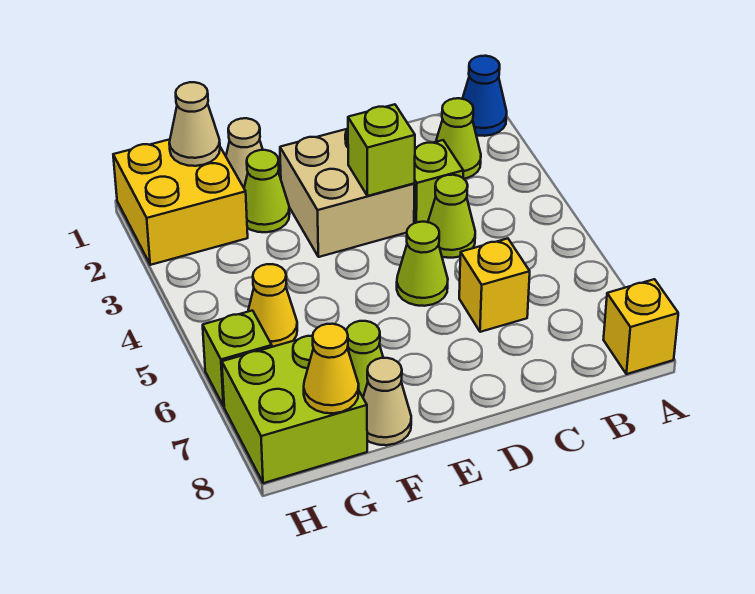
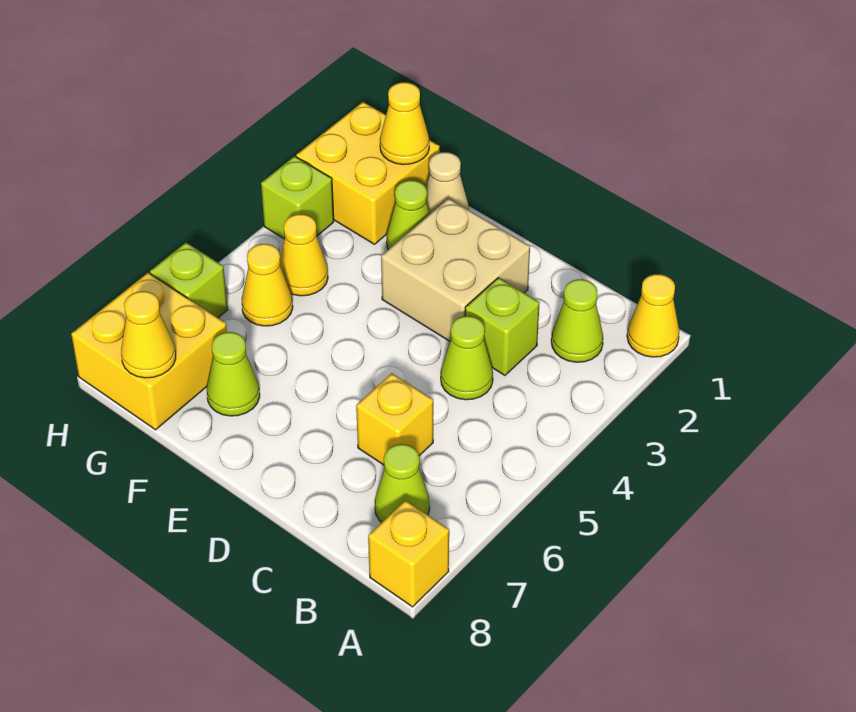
blue 1x1 cone [462,56,507,136] -> yellow 1x1 cone [627,274,679,357]
lime 1x1 brick [348,104,415,196] -> lime 1x1 brick moved to [261,156,334,239]
lime 1x1 cone [397,222,448,306] -> lime 1x1 cone moved to [375,444,430,523]
tan 1x1 cone [363,358,411,445] -> none
tan 1x1 cone [169,82,220,166] -> yellow 1x1 cone [380,82,429,165]
none -> yellow 1x1 cone [280,214,328,296]
lime 2x2 brick [222,335,367,483] -> yellow 2x2 brick [71,273,227,430]

